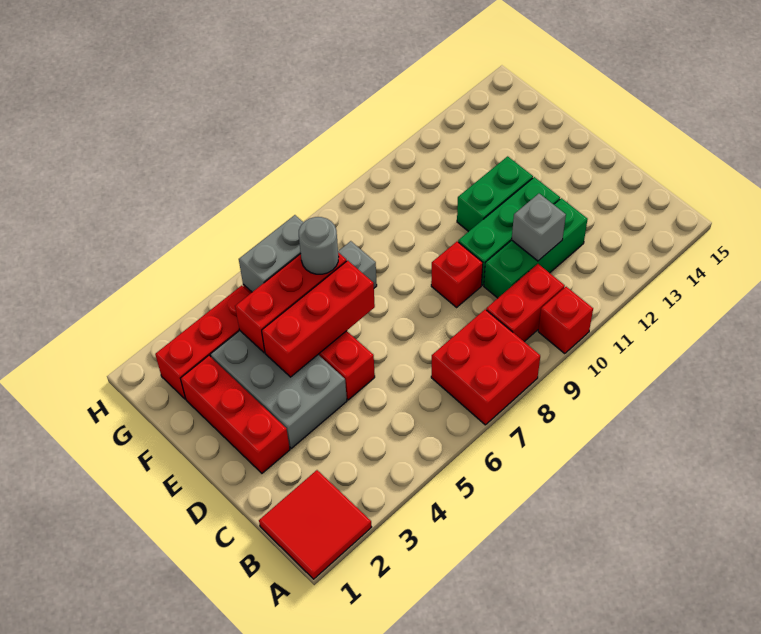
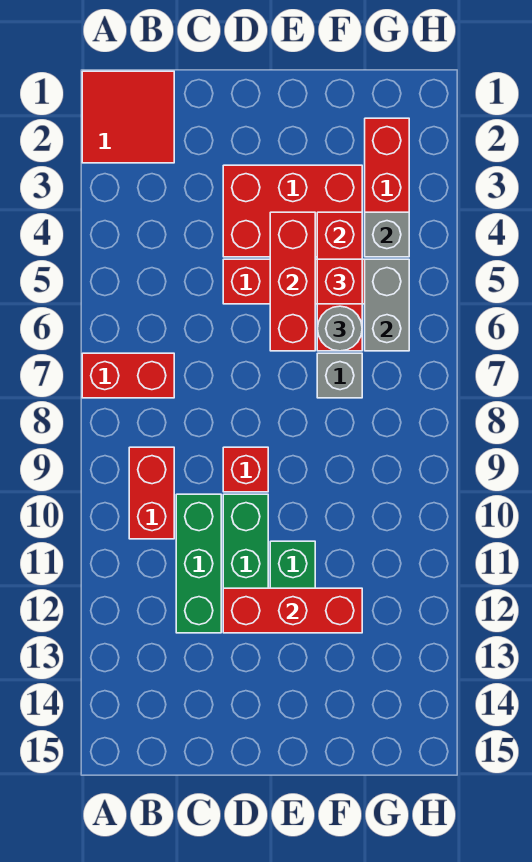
red 2x2 brick [431,309,540,425] -> red 1x2 brick [82,353,174,398]
red 1x1 brick [538,287,593,354] -> red 1x1 brick moved to [317,259,362,304]
grey 1x1 brick [512,194,566,261] -> grey 1x1 brick moved to [365,212,409,257]
red 1x3 brick [181,356,290,473] -> red 1x3 brick moved to [223,588,362,633]
grey 2x3 brick [210,331,347,449] -> red 2x3 brick [223,165,362,257]

